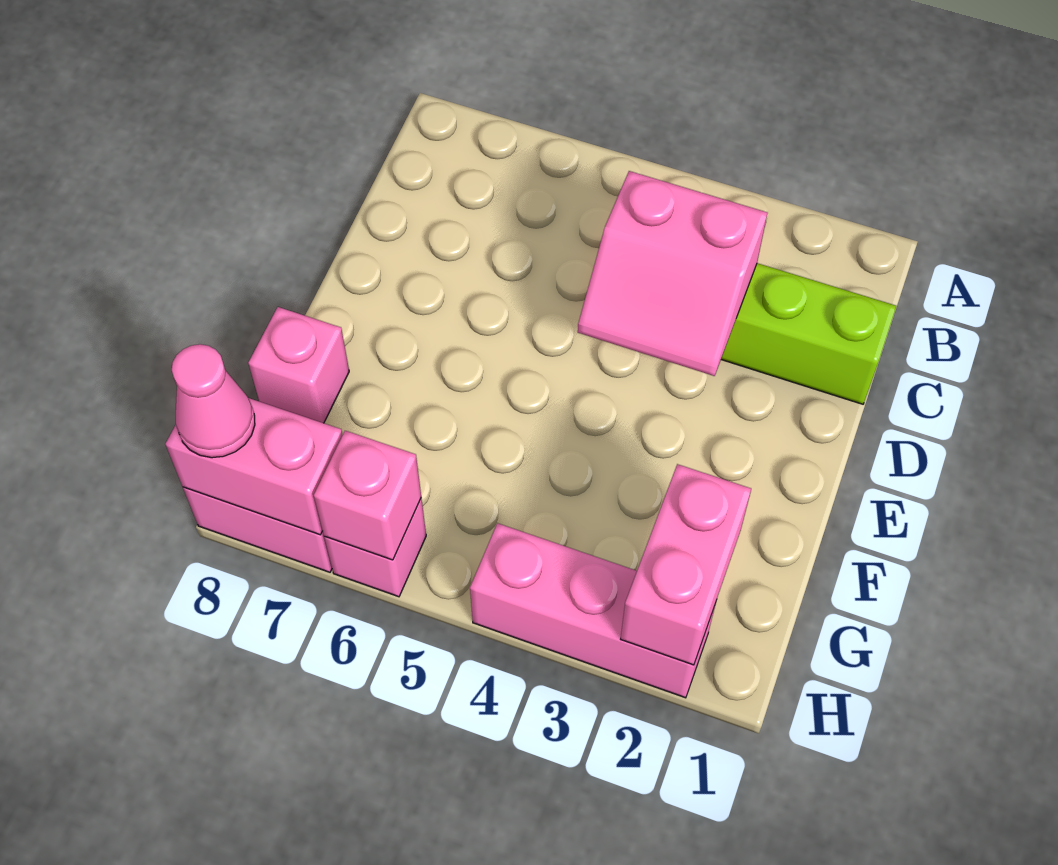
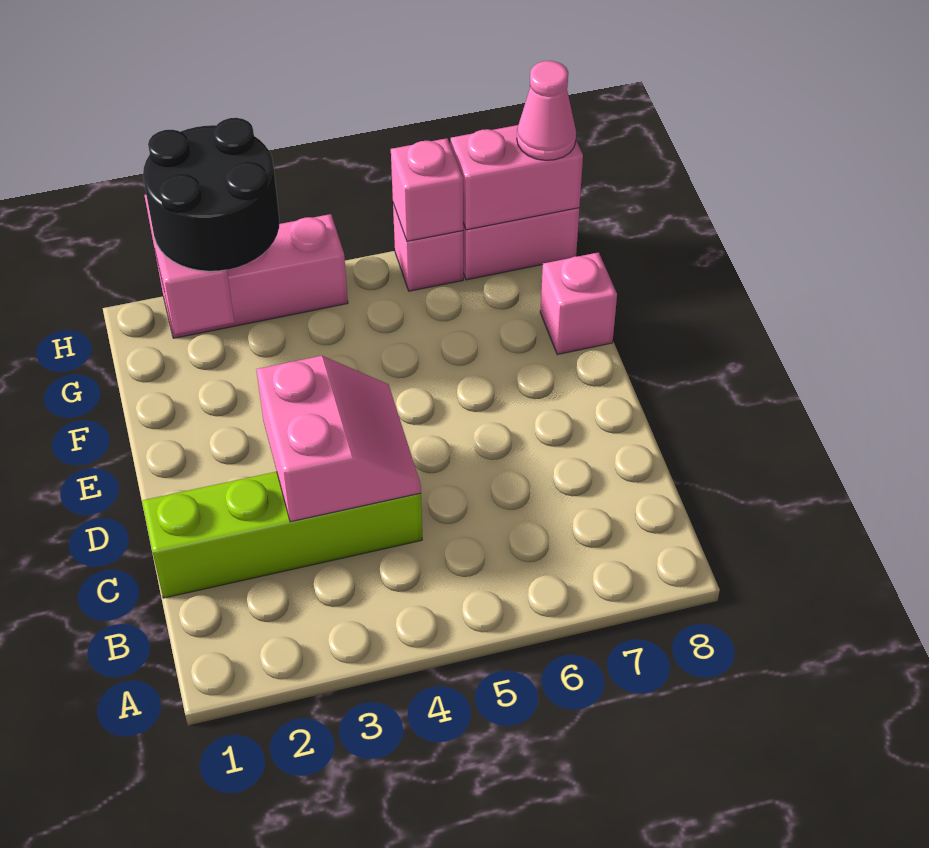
pink 2x2 slope [578,171,767,376] -> pink 2x2 slope turned to [256,356,421,522]
none -> black 2x2 round brick [143,118,279,271]

